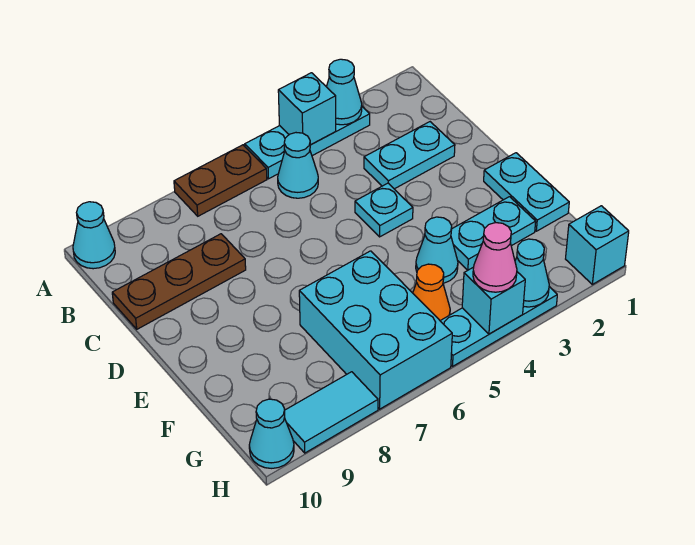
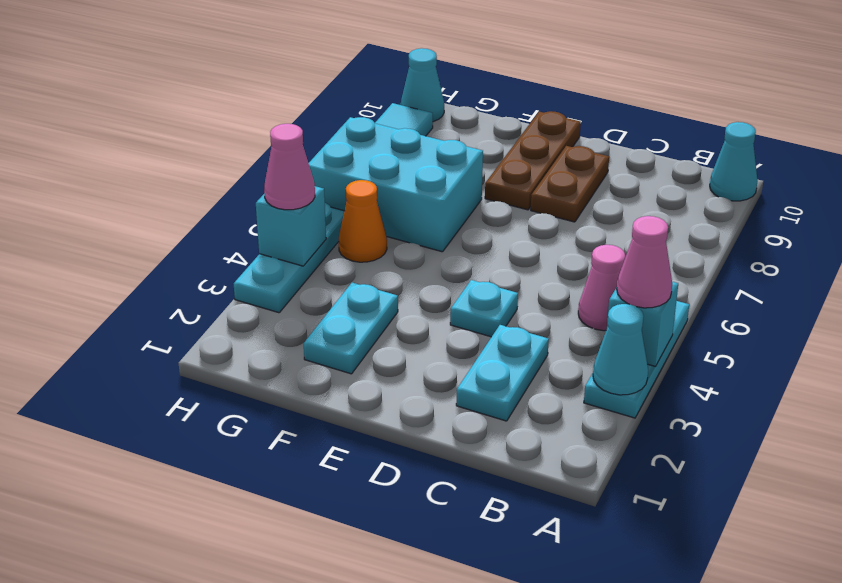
none -> pink 1x1 cone [617,216,672,308]
brown 1x2 plate [174,145,267,216] -> brown 1x2 plate moved to [531,146,609,222]
cyan 1x1 cone [278,133,318,198] -> pink 1x1 cone [578,245,625,331]
brown 1x3 plate [112,234,246,329] -> brown 1x3 plate moved to [485,111,581,210]
cyan 1x2 plate [484,153,569,231] -> none
cyan 1x1 cone [416,217,458,283] -> none
cyan 1x1 brick [566,206,629,284] -> none
cyan 1x1 cone [515,239,549,307] -> none

